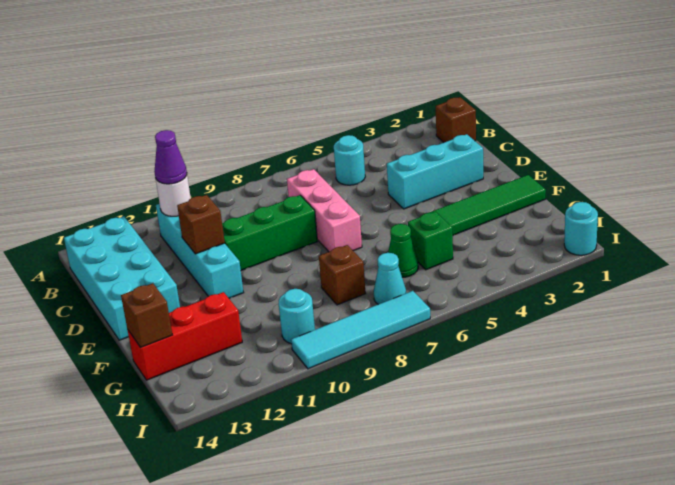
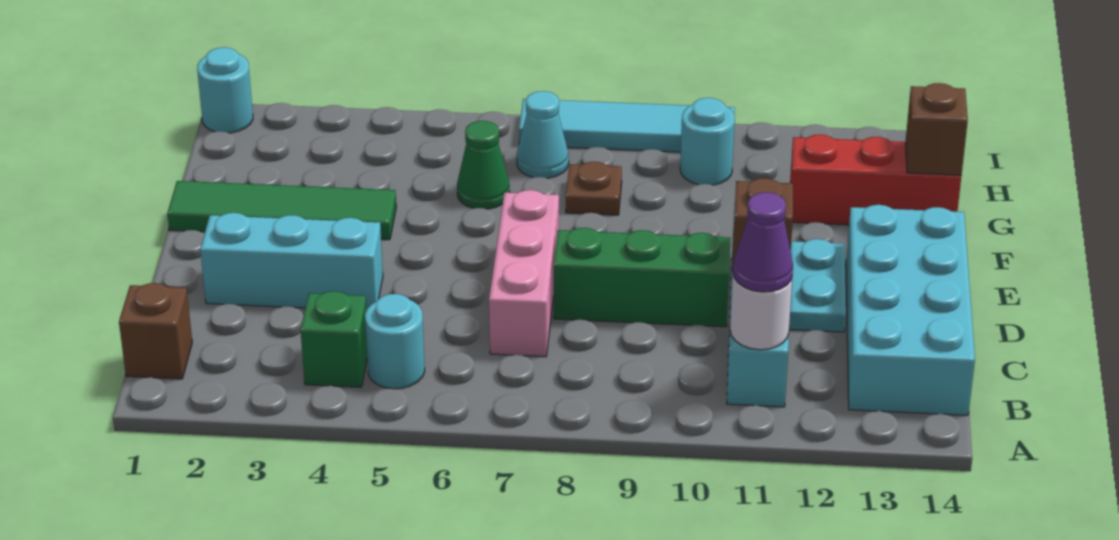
none -> cyan 1x2 plate [789,239,846,332]
green 1x1 brick [408,211,453,270] -> green 1x1 brick moved to [301,291,367,387]
brown 1x1 brick [319,245,366,305] -> brown 1x1 plate [566,162,622,215]

